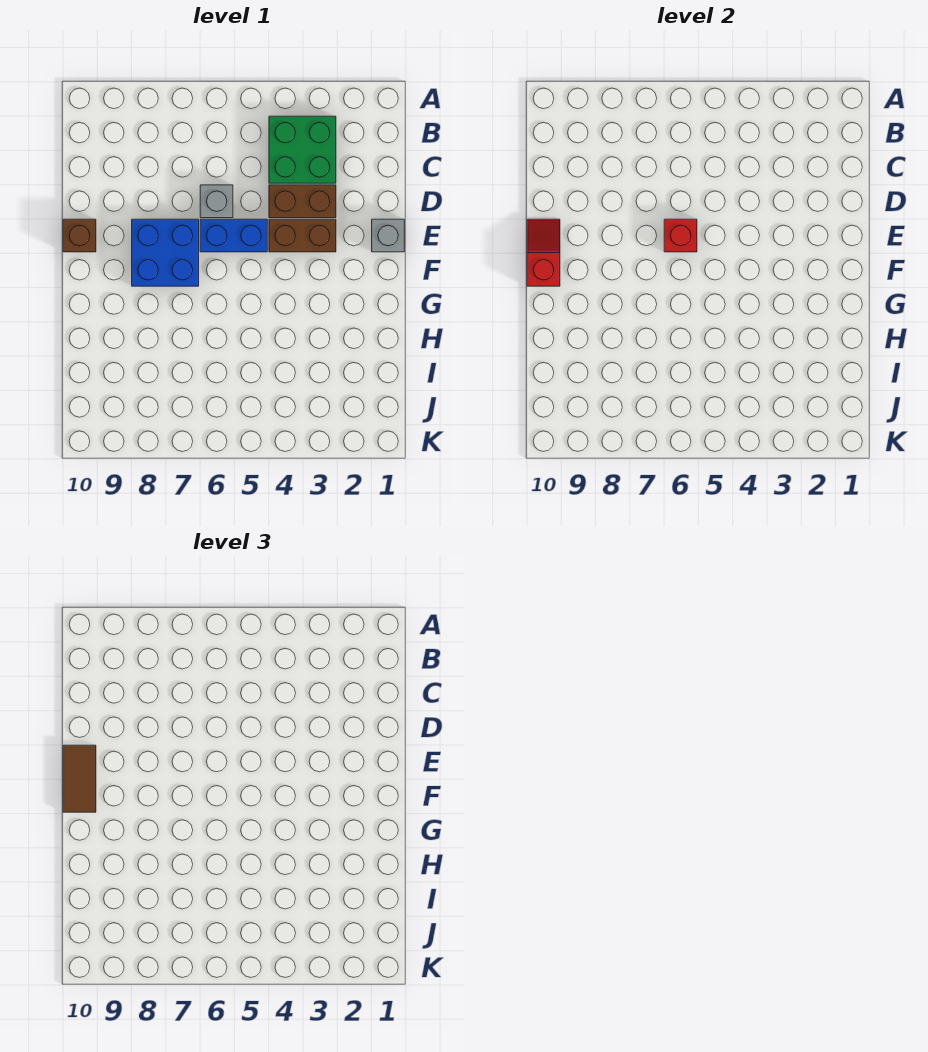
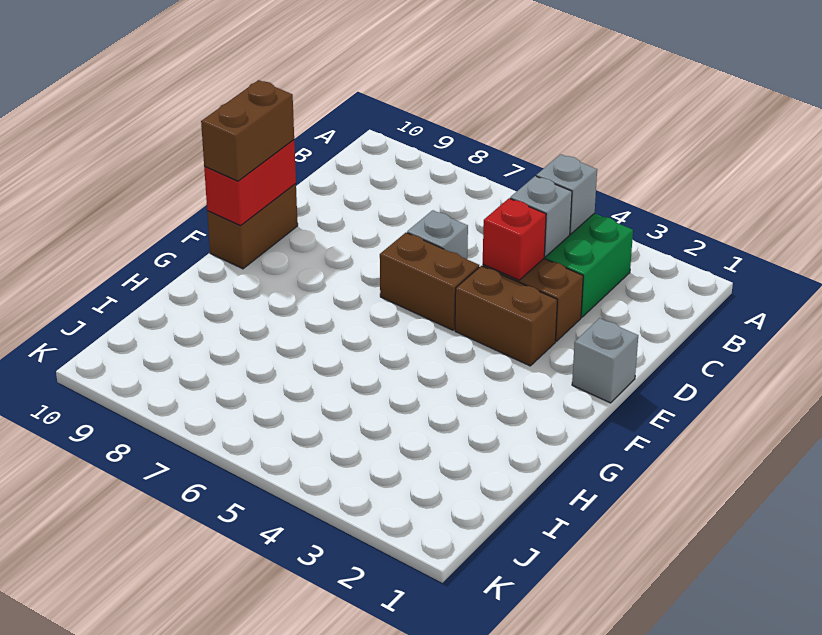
none -> grey 1x1 brick [536,154,597,234]
none -> grey 1x1 brick [510,176,572,257]
blue 1x2 brick [200,219,267,252] -> brown 1x2 brick [380,233,479,330]
red 1x1 brick [664,219,697,252] -> red 1x1 brick moved to [483,198,546,280]
blue 2x2 brick [132,219,199,286] -> none
brown 1x1 brick [63,219,96,252] -> brown 1x2 brick [207,184,298,269]
red 1x2 slope [527,219,560,286] -> red 1x2 brick [204,140,296,226]
brown 1x2 tile [63,745,96,812] -> brown 1x2 brick [201,80,294,181]

